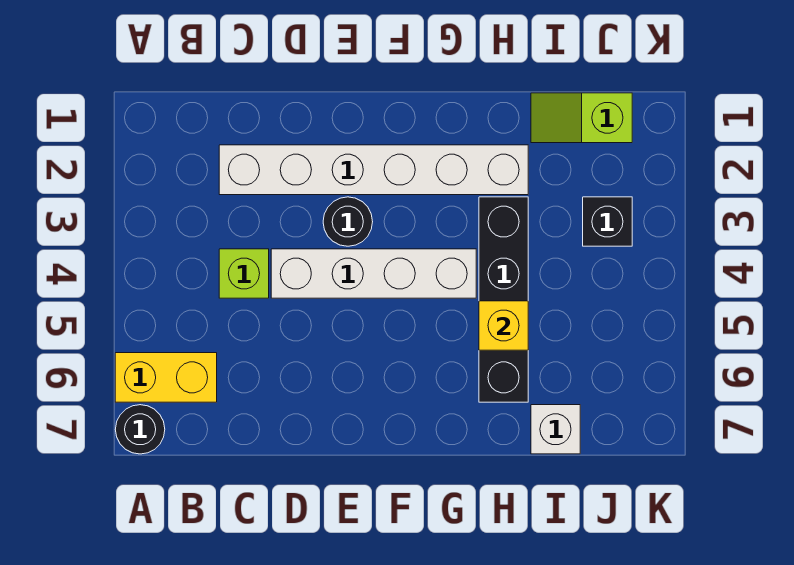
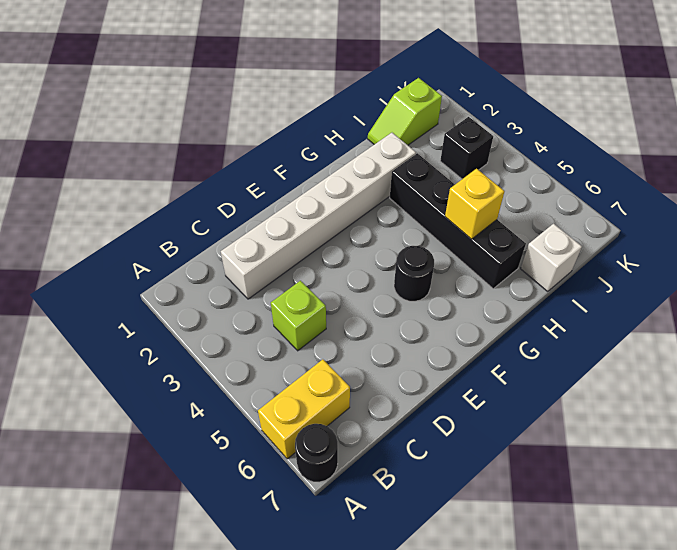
white 1x4 brick [271,249,476,298] -> none
black 1x1 round brick [323,197,373,246] -> black 1x1 round brick moved to [394,246,434,301]

